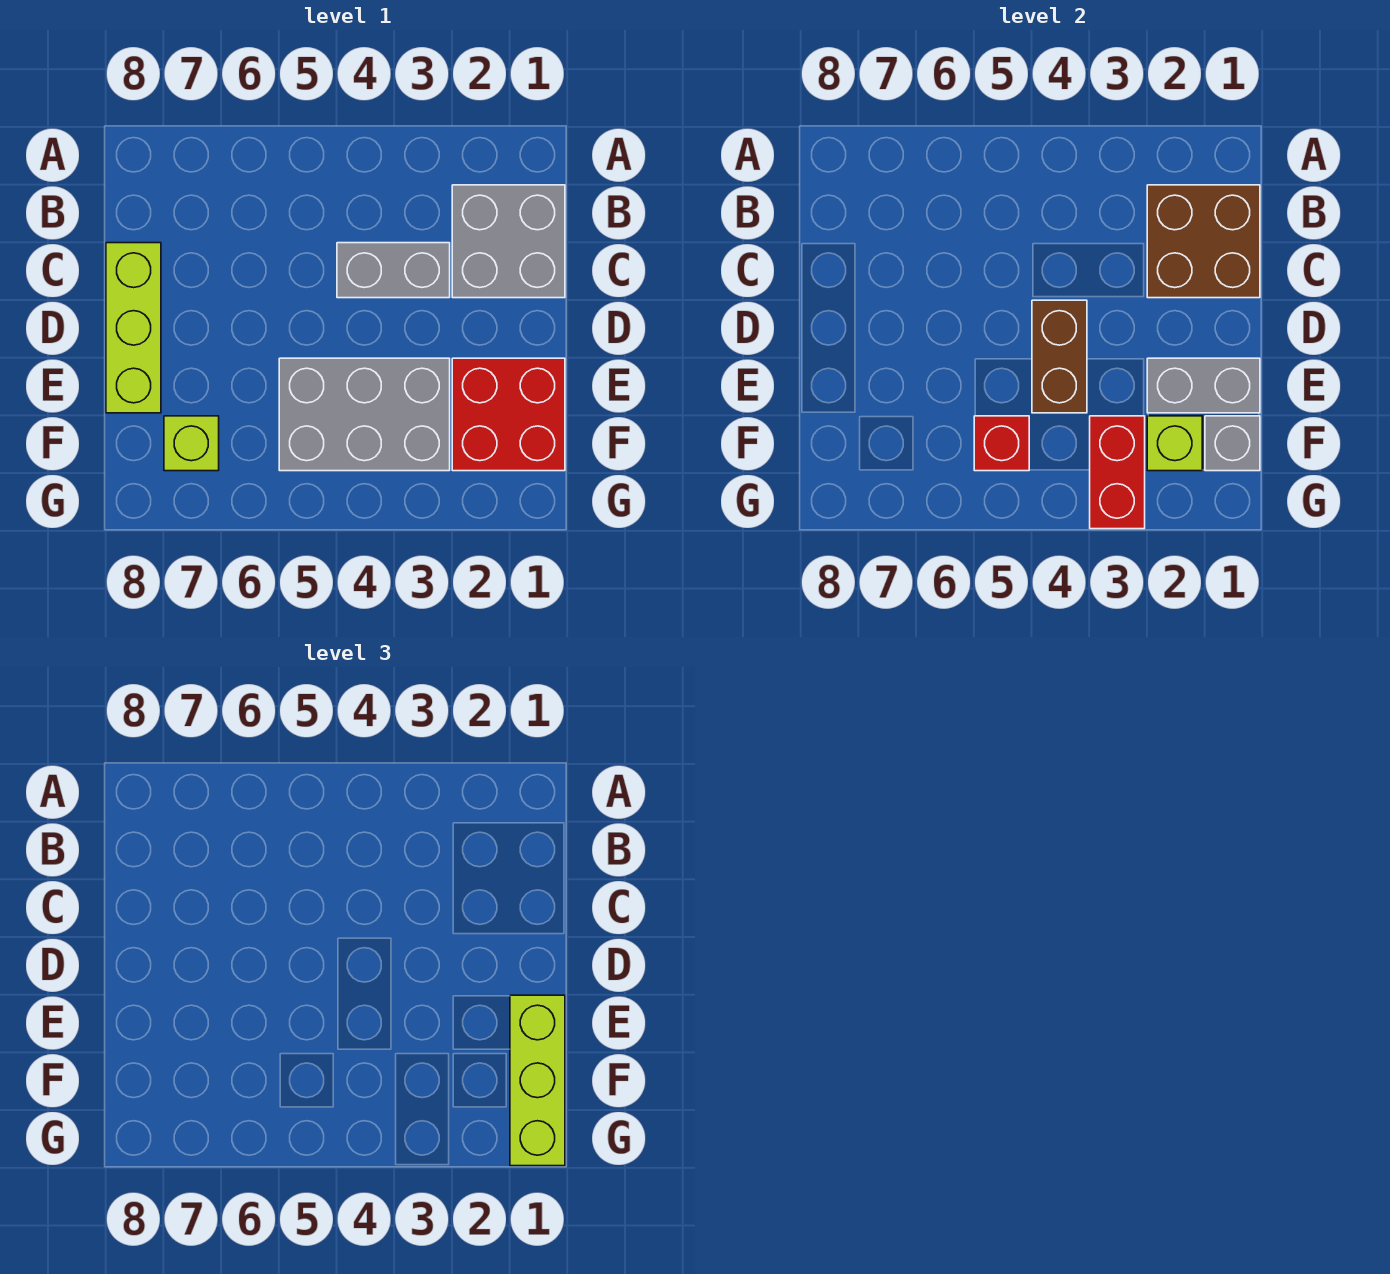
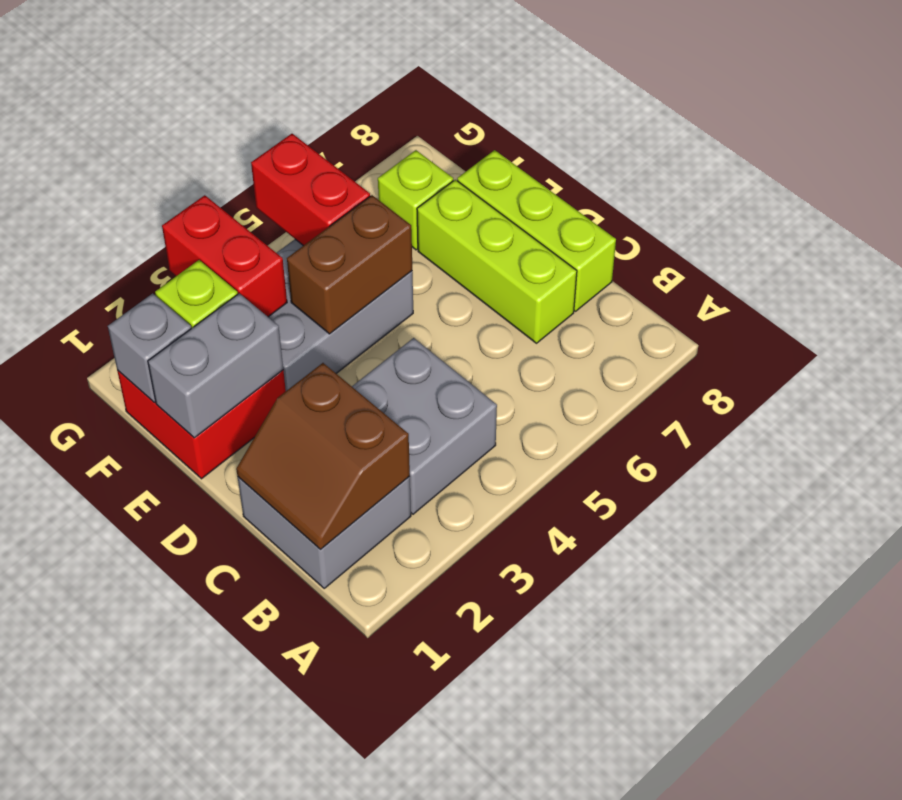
brown 2x2 brick [1147,185,1260,298] -> brown 2x2 slope [236,363,410,549]
grey 1x2 brick [337,243,450,298] -> grey 2x2 brick [352,338,497,514]
brown 1x2 brick [1032,300,1087,413] -> brown 1x2 brick turned to [287,195,412,334]
lime 1x3 brick [510,995,565,1166] -> lime 1x3 brick moved to [417,180,577,343]
red 1x1 brick [974,416,1029,471] -> red 1x2 brick [251,134,370,246]

